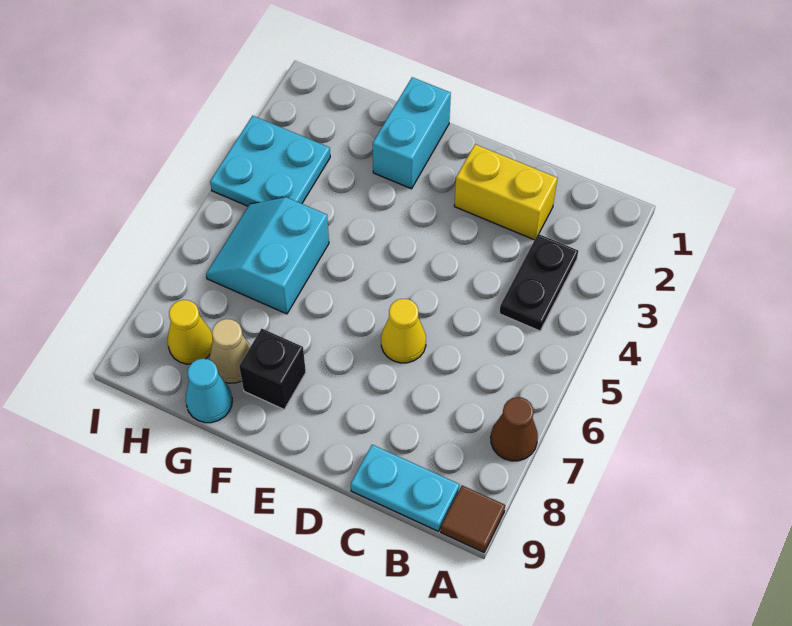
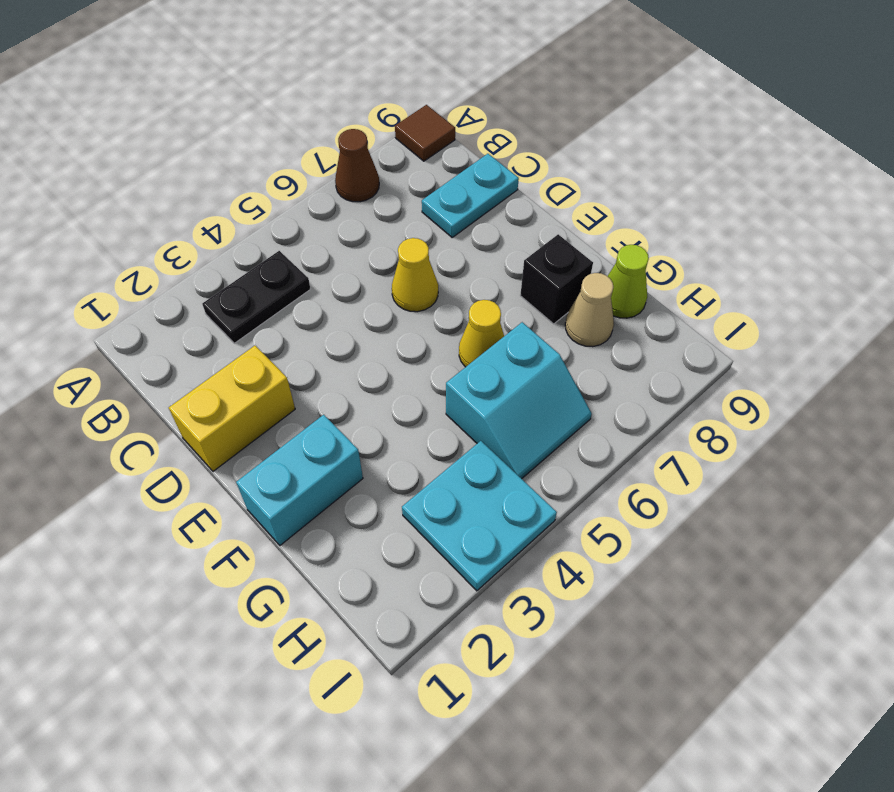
cyan 1x2 plate [351,445,460,531] -> cyan 1x2 plate turned to [422,154,519,237]
yellow 1x2 brick [454,144,557,240] -> yellow 1x2 brick turned to [169,346,295,471]
cyan 1x1 cone [185,359,232,423] -> lime 1x1 cone [608,245,649,318]
yellow 1x1 cone [168,300,213,364] -> yellow 1x1 cone moved to [459,300,504,367]

